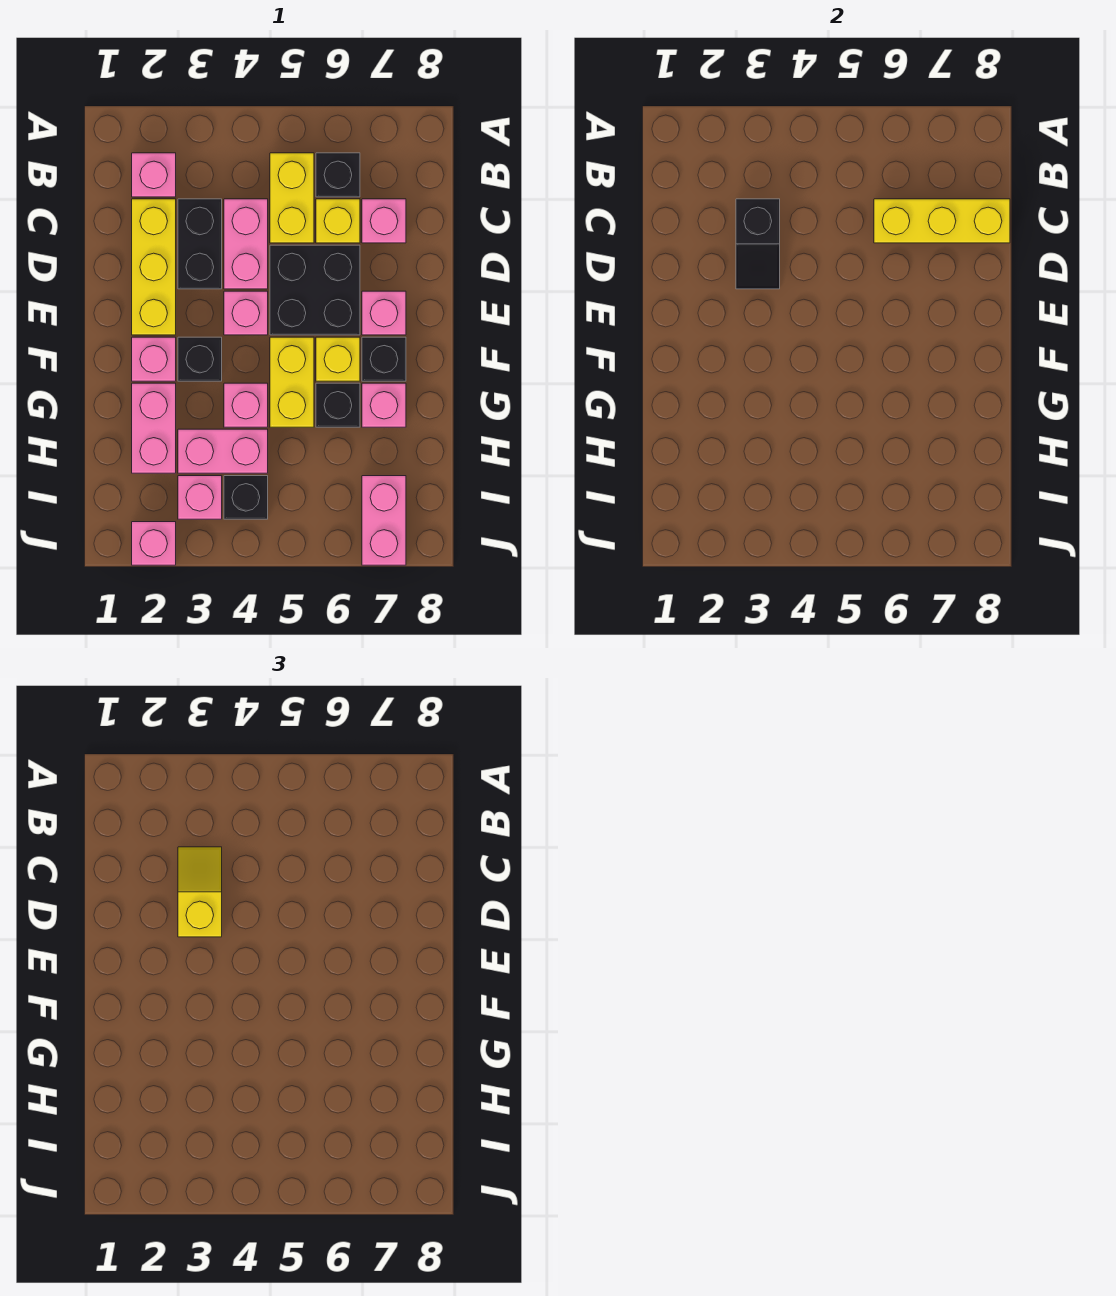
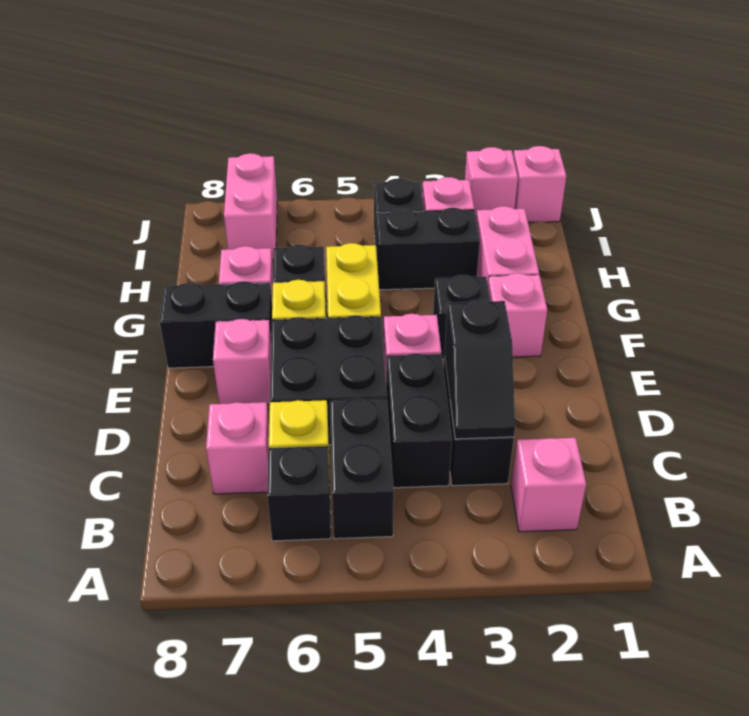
yellow 1x2 brick [270,153,314,243] -> black 1x2 brick [330,398,394,539]
yellow 1x3 brick [132,199,176,335] -> none
black 1x2 slope [736,199,780,289] -> black 1x2 slope turned to [444,300,515,439]
yellow 1x2 slope [178,847,222,937] -> none
pink 1x2 brick [224,199,268,289] -> black 1x2 brick [386,354,452,488]
yellow 1x3 brick [874,199,1010,243] -> none
black 1x1 brick [362,337,406,381] -> black 1x2 brick [160,281,272,368]
pink 1x1 brick [224,383,268,427] -> pink 1x1 brick moved to [513,146,566,222]
pink 1x2 brick [178,429,268,473] -> black 1x2 brick [376,208,480,290]

